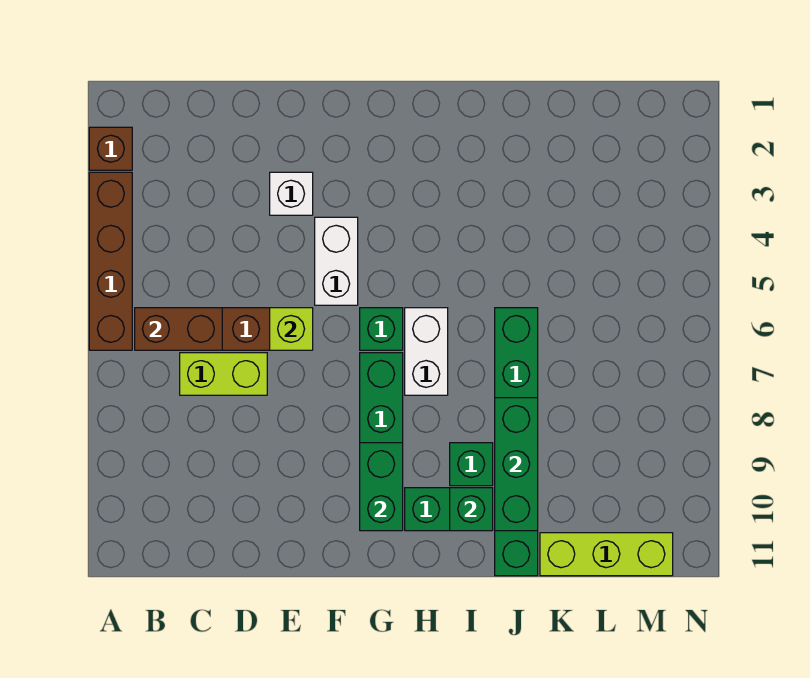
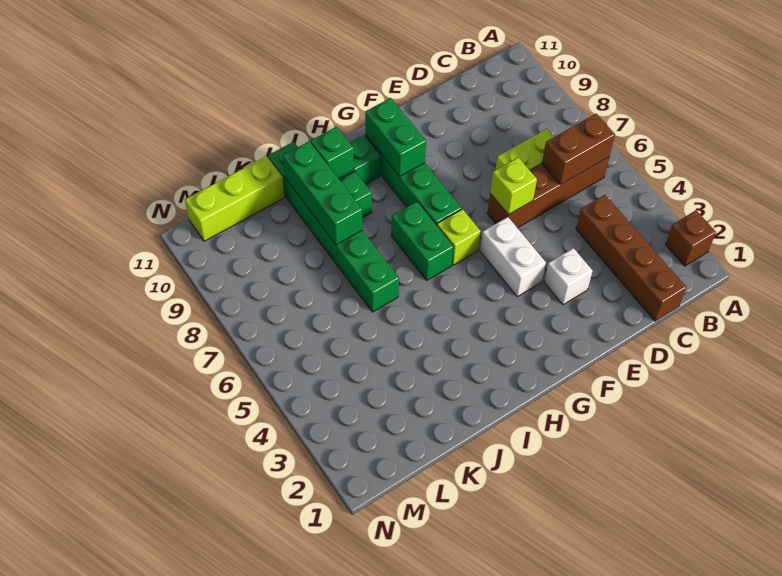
brown 1x4 brick [89,172,132,350] -> brown 1x4 brick moved to [576,195,686,321]
green 1x1 brick [360,308,403,350] -> lime 1x1 brick [437,209,481,265]
white 1x2 brick [405,308,448,395] -> green 1x2 brick [391,201,454,280]

